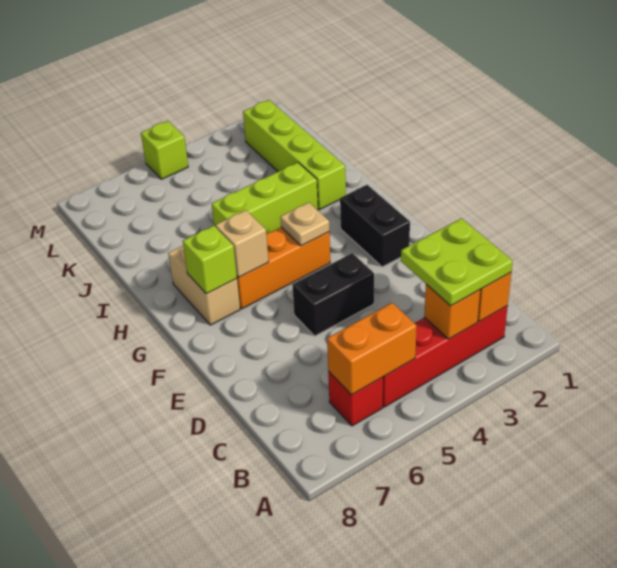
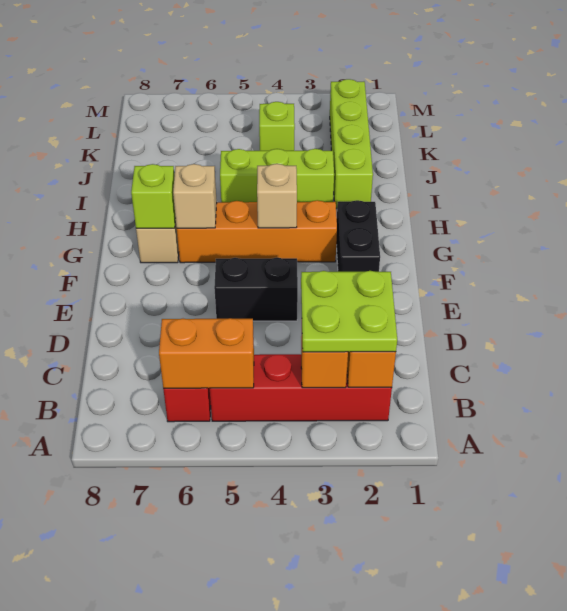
orange 1x3 brick [237,227,330,309] -> orange 1x4 brick [177,200,337,263]
tan 1x1 plate [280,203,329,246] -> tan 1x1 brick [257,164,297,228]
lime 1x1 brick [141,121,188,179] -> lime 1x1 brick moved to [259,102,295,151]

